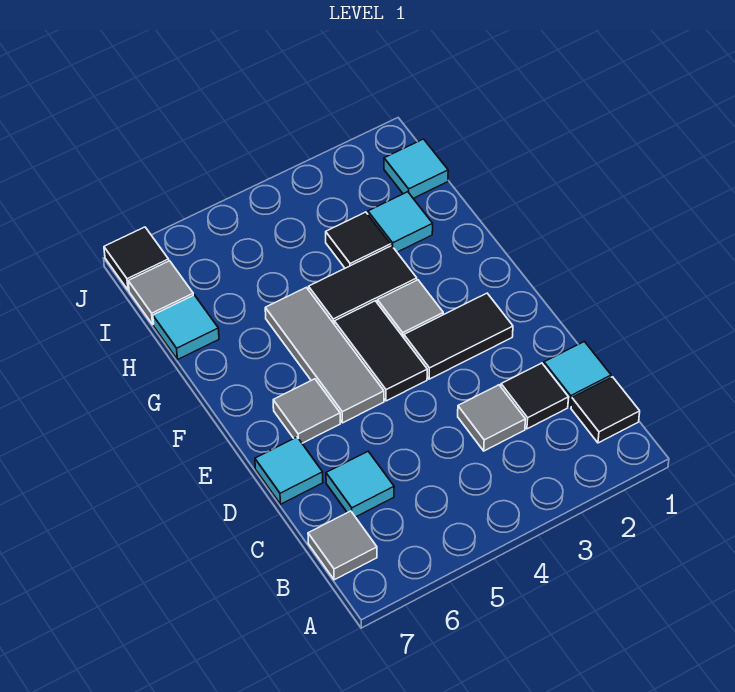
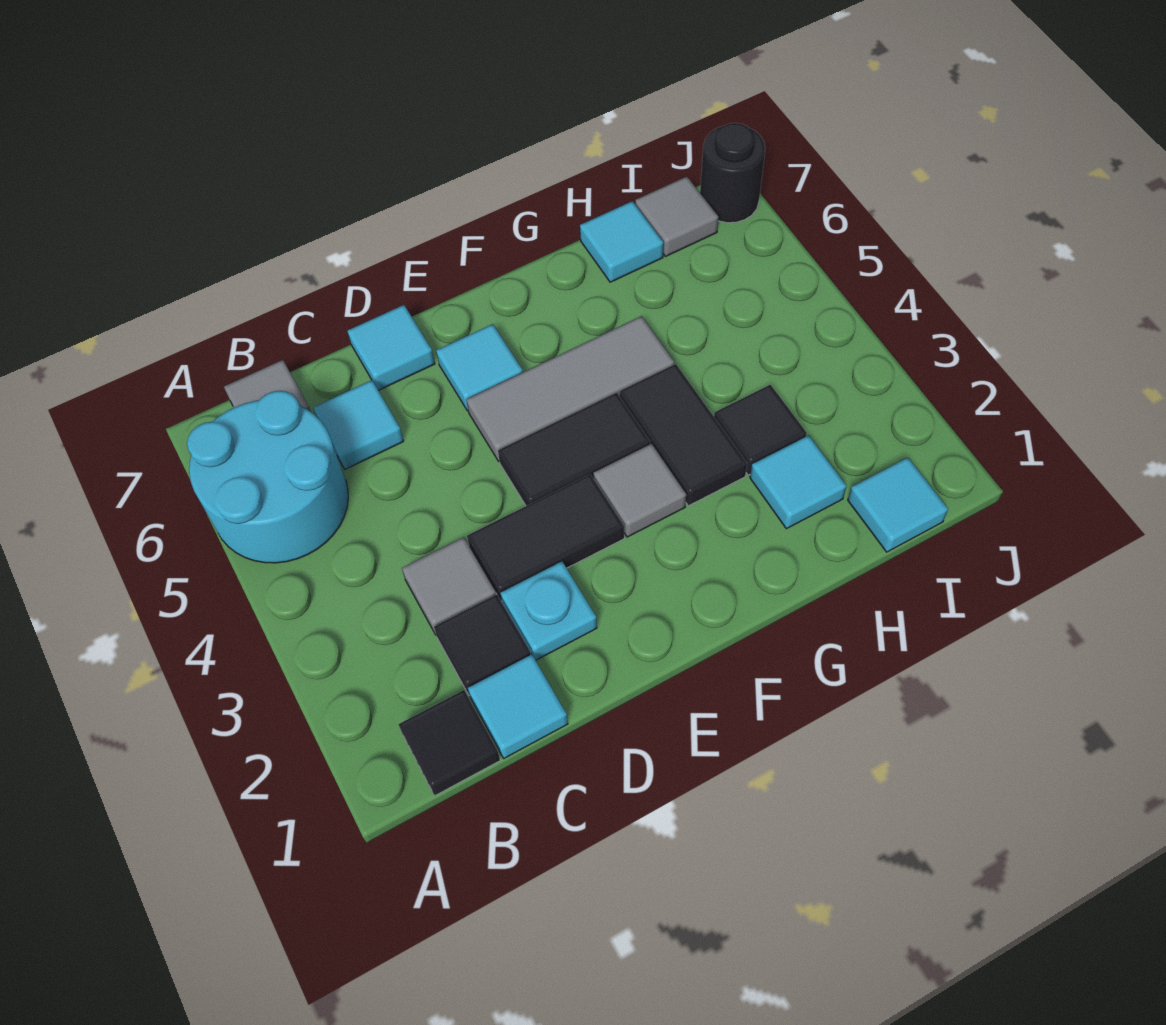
none -> cyan 2x2 round brick [187,391,348,563]
none -> cyan 1x1 plate [500,561,597,660]
black 1x2 tile [404,293,513,379] -> black 1x2 tile turned to [467,474,624,602]
grey 1x1 tile [273,379,340,443] -> cyan 1x1 tile [436,324,523,411]
black 1x1 tile [104,227,169,290] -> black 1x1 round brick [700,123,765,223]

